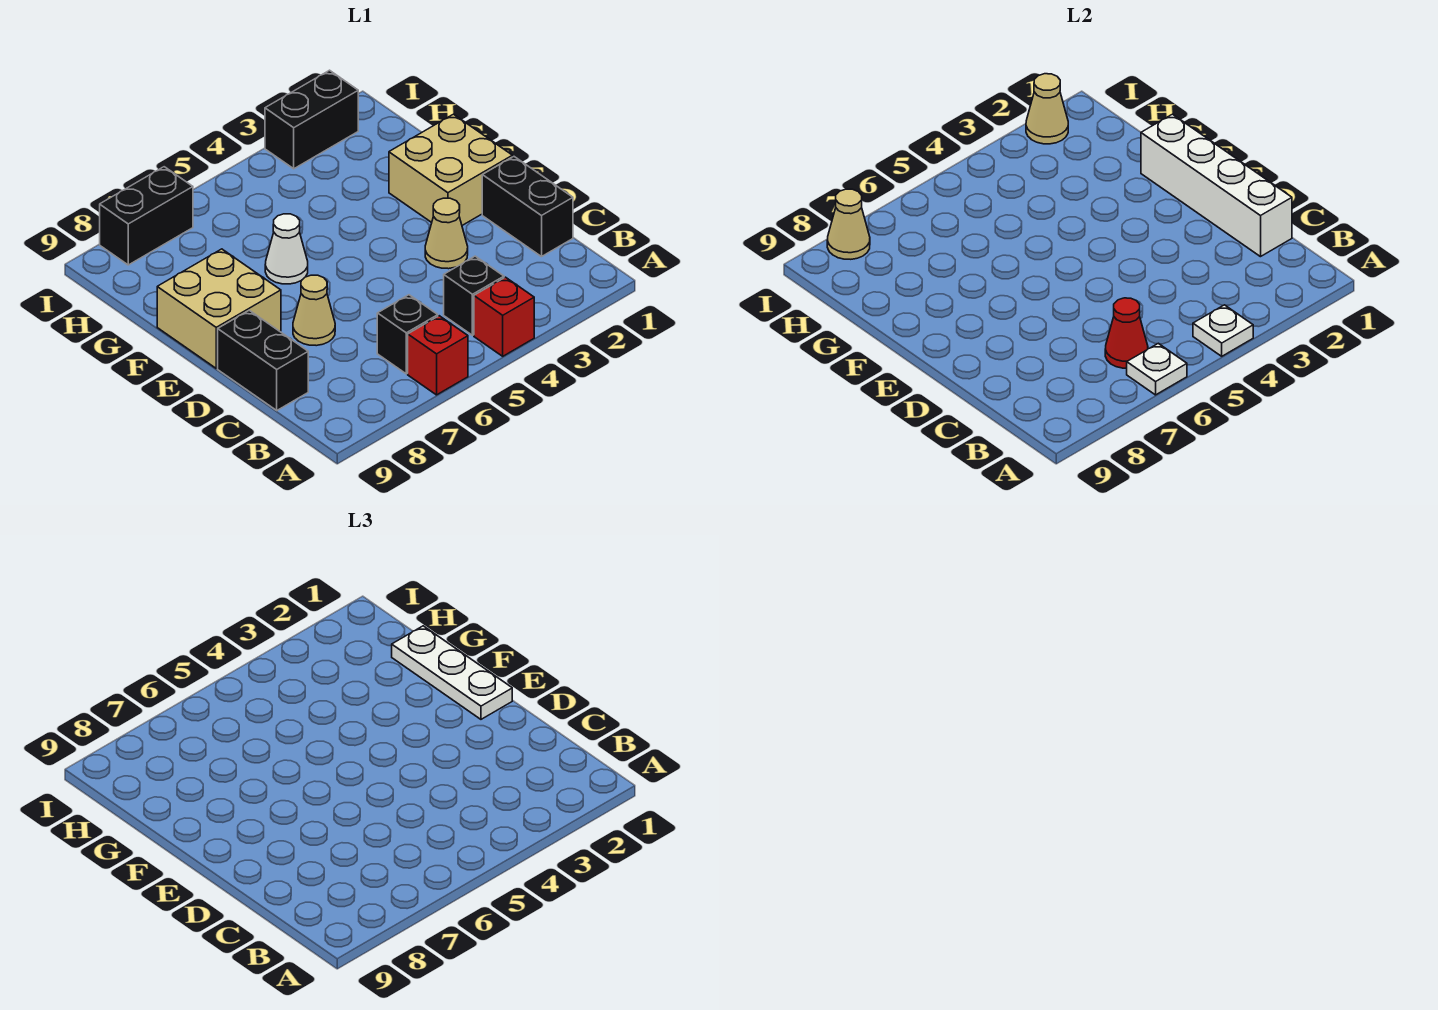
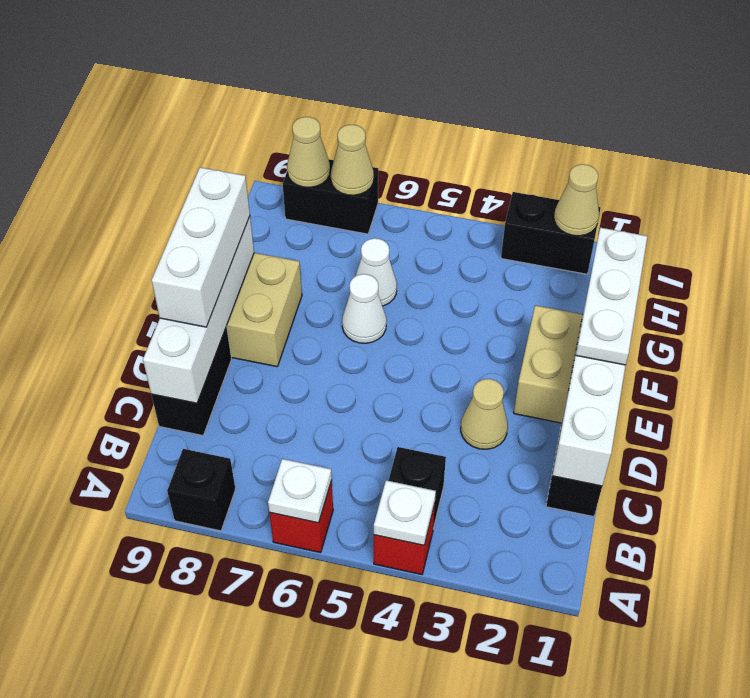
black 1x1 brick [377,295,438,374] -> black 1x1 brick moved to [167,449,236,531]
red 1x1 cone [1105,298,1148,368] -> none
none -> white 1x4 brick [143,216,254,403]
tan 1x1 cone [293,275,335,346] -> tan 1x1 cone moved to [331,125,374,195]
none -> white 1x3 brick [152,167,250,327]
none -> white 1x1 cone [356,238,397,306]

